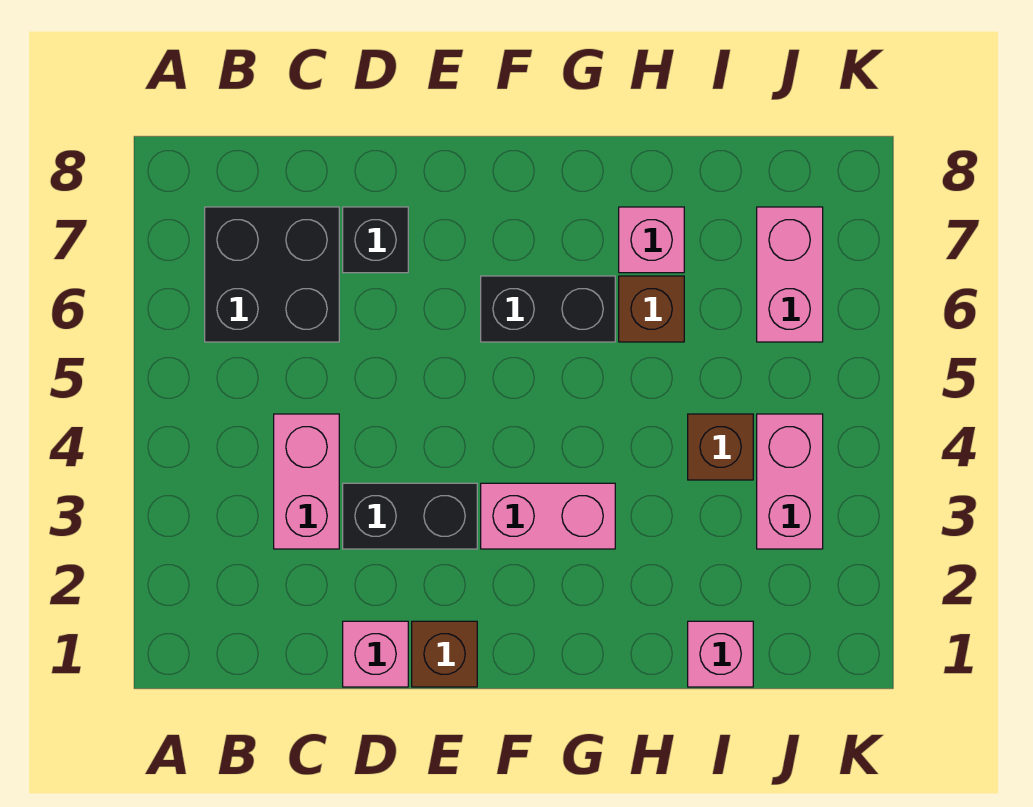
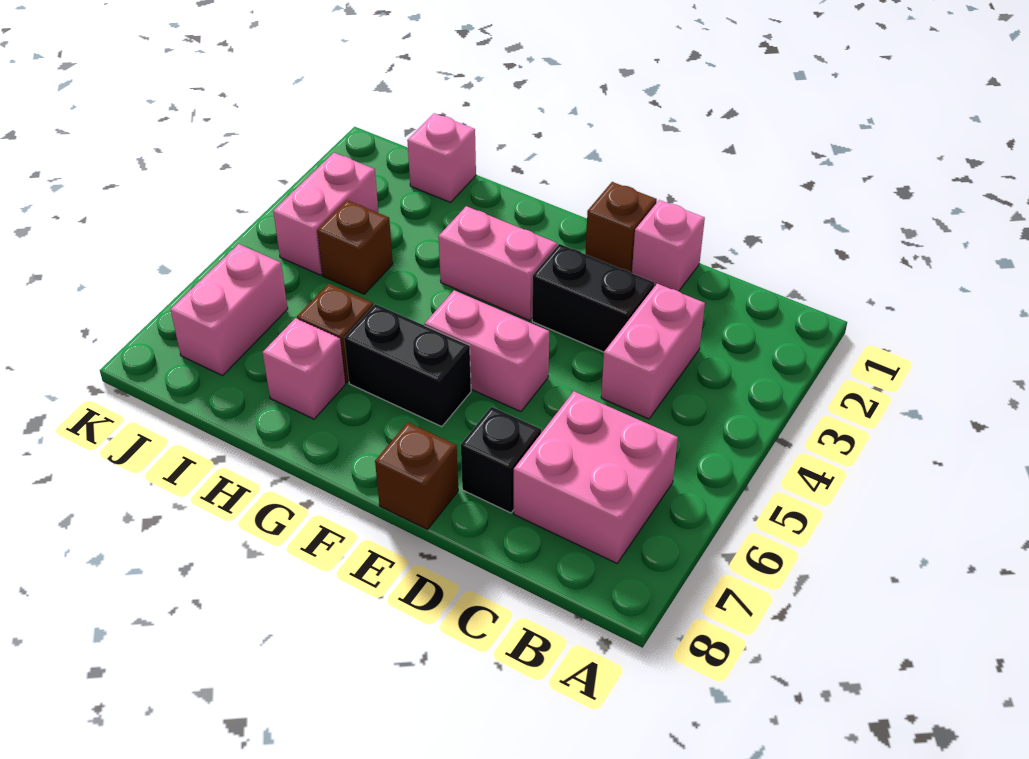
black 2x2 brick [205,207,339,342] -> pink 2x2 brick [514,391,678,563]
none -> pink 1x2 brick [425,290,549,412]
none -> brown 1x1 brick [375,423,458,530]

